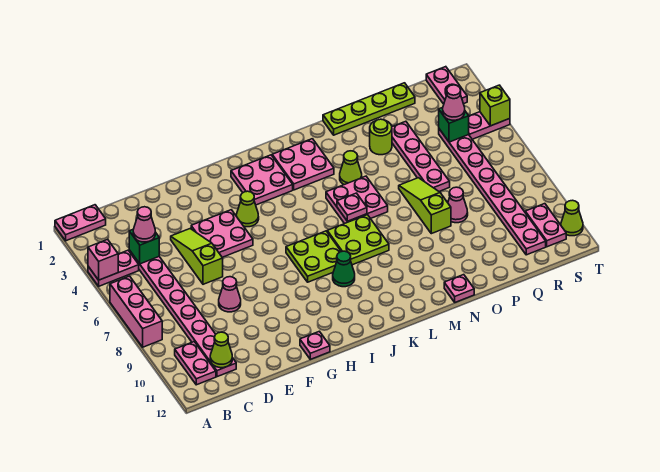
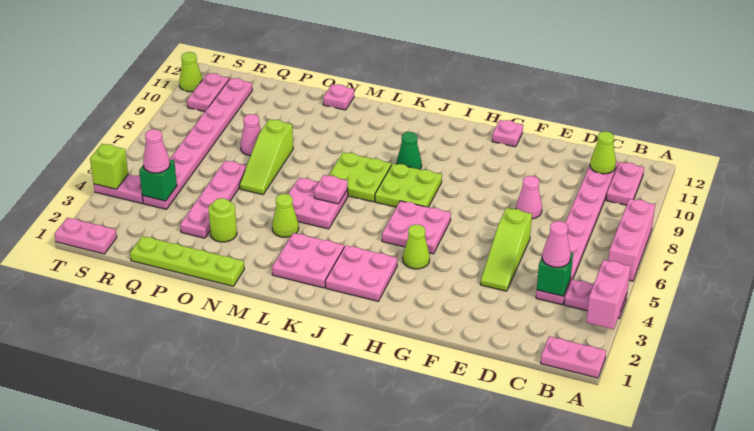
pink 1x1 brick [88,239,118,280] -> pink 1x2 brick [586,260,631,329]
pink 2x2 plate [191,210,253,257] -> pink 2x2 plate moved to [382,201,451,254]
pink 1x2 plate [426,67,467,104] -> pink 1x2 plate turned to [55,218,117,254]

